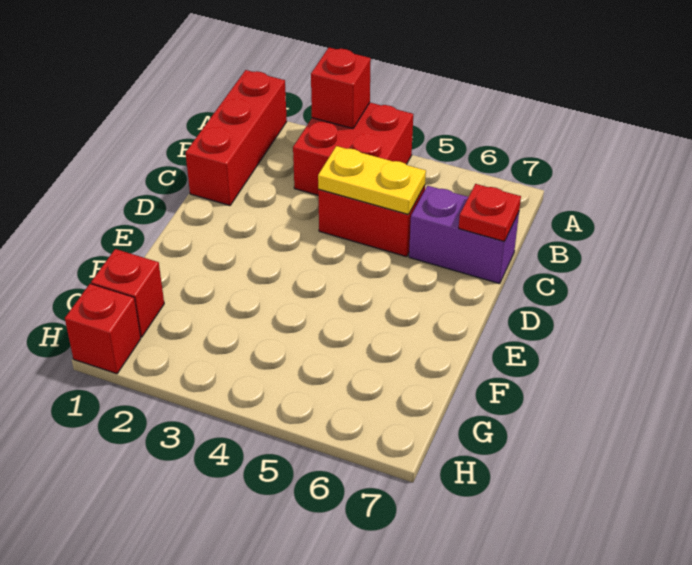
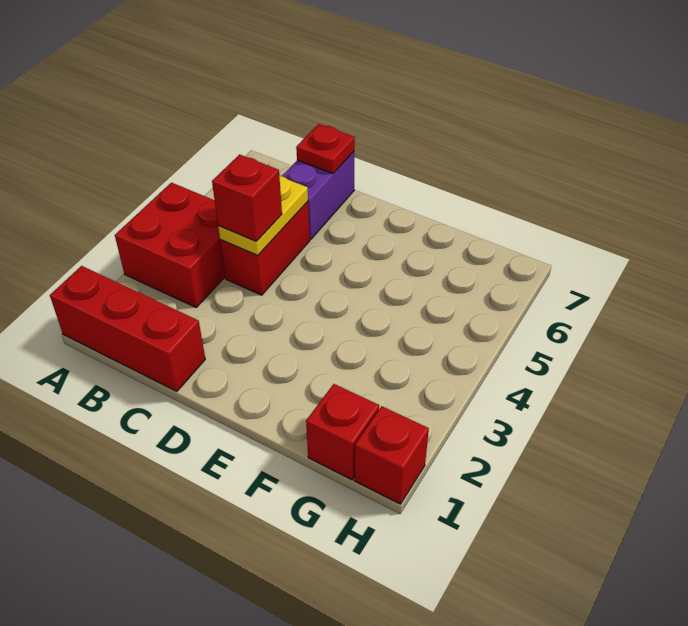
red 1x1 brick [311,48,371,129] -> red 1x1 brick moved to [212,154,282,241]

